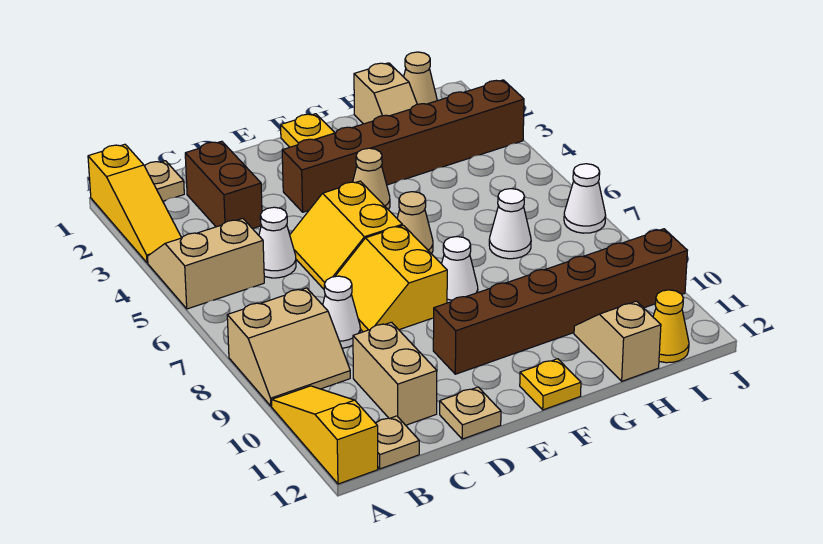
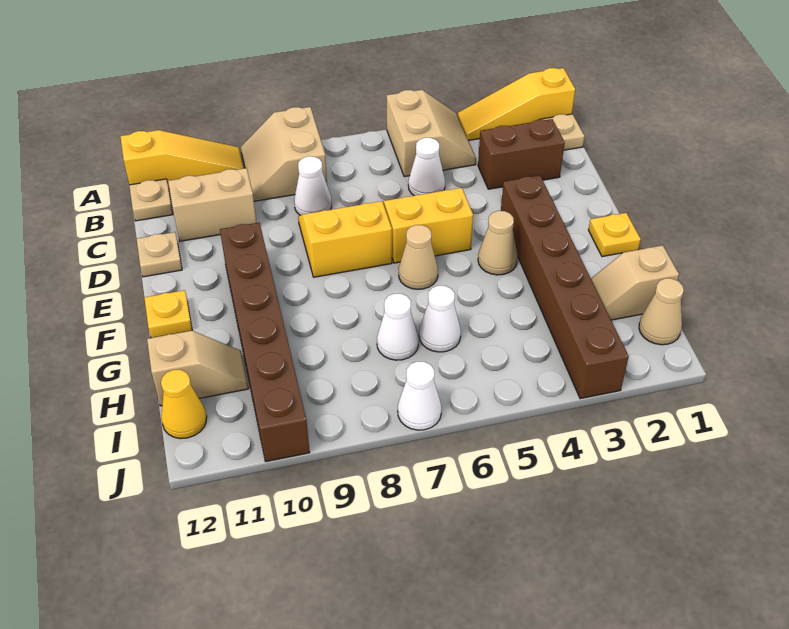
white 1x1 cone [442,236,478,303] -> white 1x1 cone moved to [419,286,461,352]

